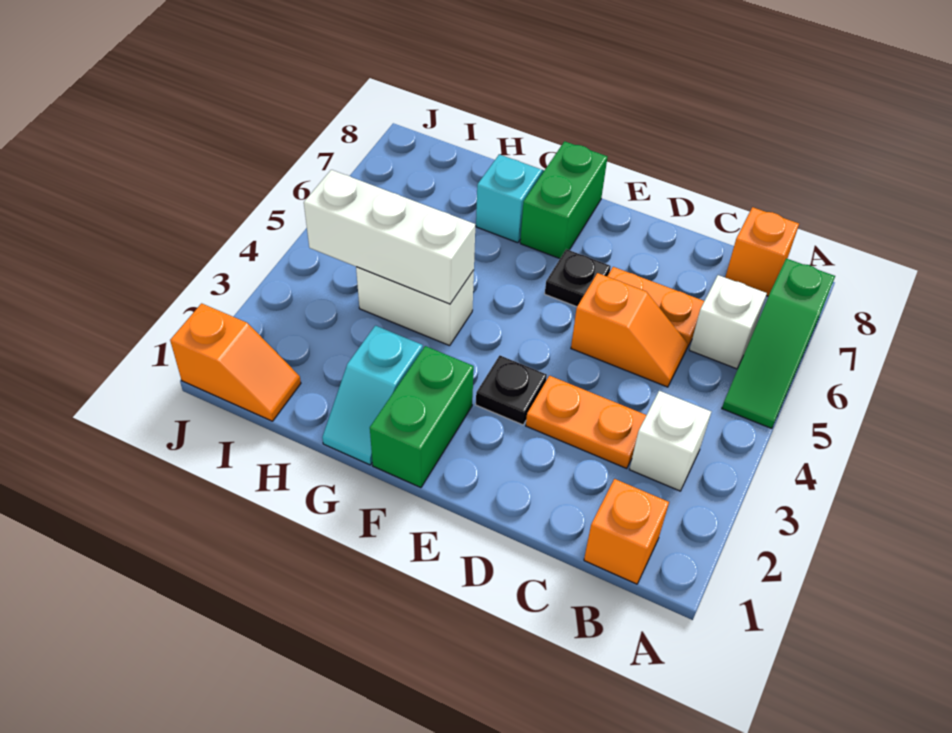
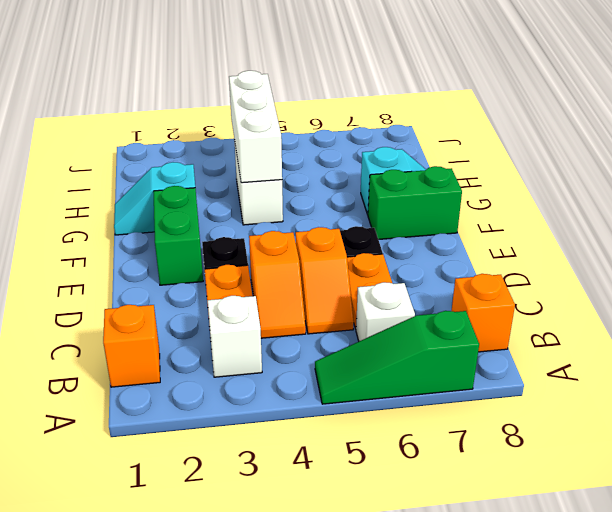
green 1x2 brick [370,346,474,488] -> green 1x2 brick turned to [153,186,203,285]
orange 1x2 slope [170,303,301,421] -> orange 1x2 slope moved to [249,231,306,338]

